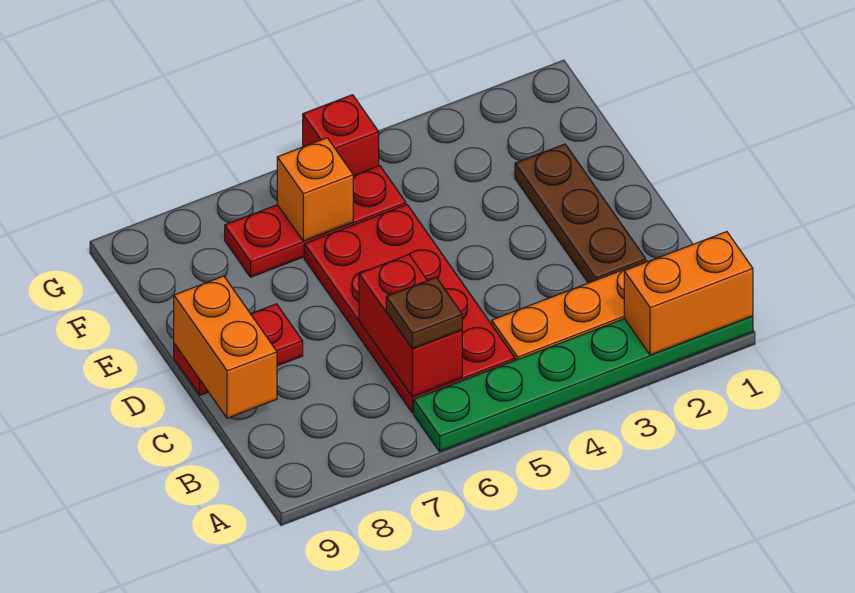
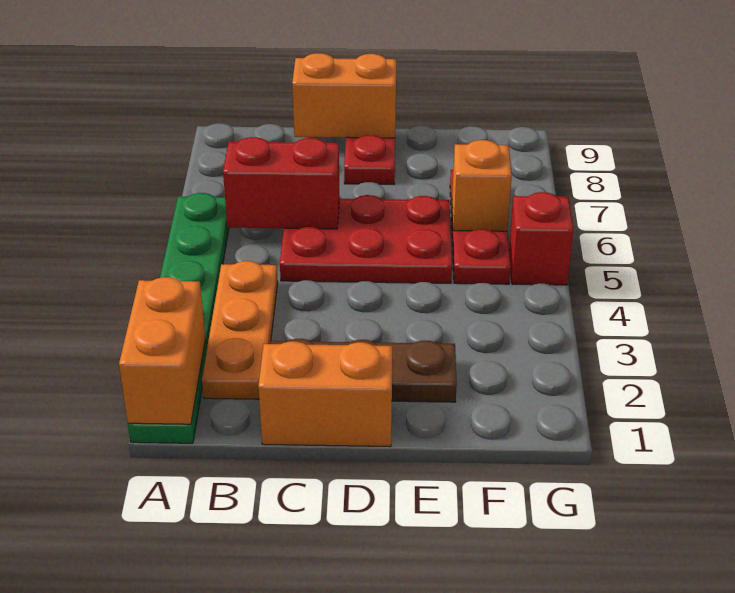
red 2x4 plate [304,205,515,413] -> red 2x3 plate [280,195,452,283]
brown 1x1 plate [386,278,462,349] -> none
none -> orange 1x2 brick [258,341,393,447]

